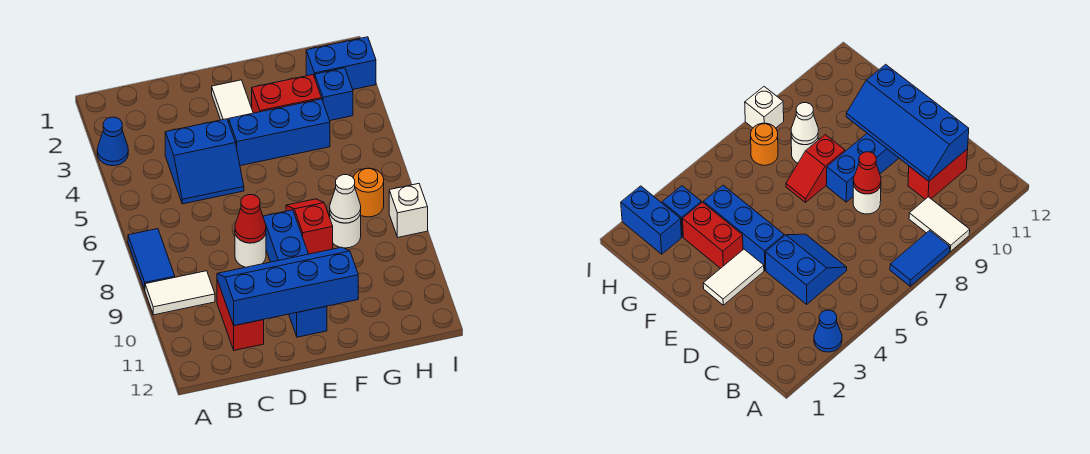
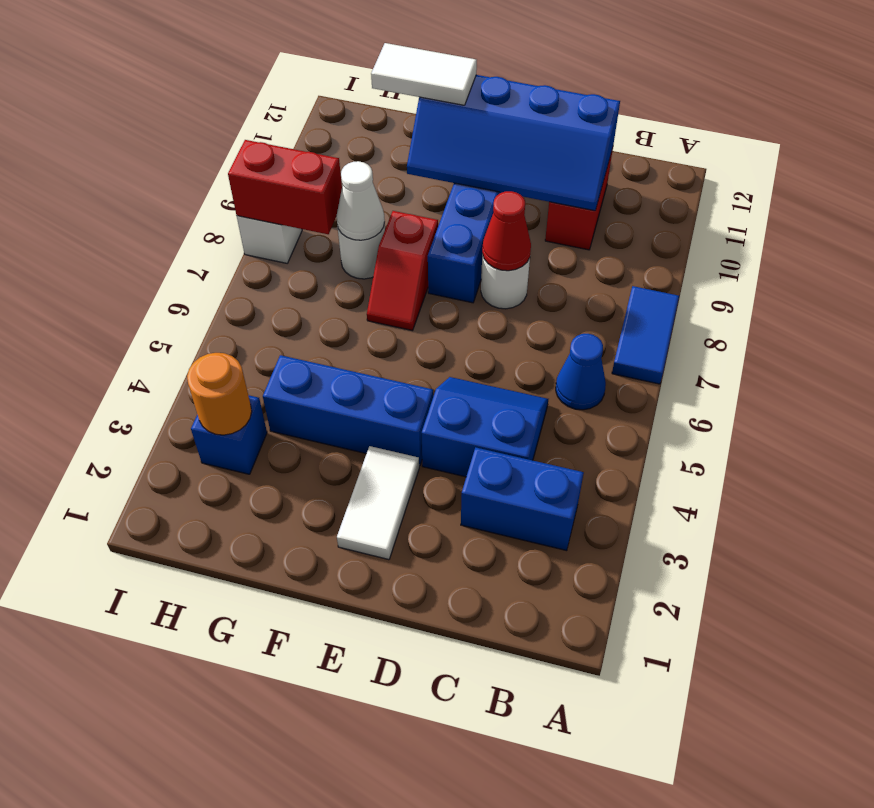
blue 1x1 cone [97,117,128,166] -> blue 1x1 cone moved to [556,334,606,410]
white 1x2 tile [145,271,215,315] -> white 1x2 tile moved to [371,43,477,105]
red 1x2 brick [252,75,322,113] -> red 1x2 brick moved to [228,140,342,234]
blue 1x2 brick [306,37,376,89] -> blue 1x2 brick moved to [461,447,584,551]
orange 1x1 round brick [353,168,384,217] -> orange 1x1 round brick moved to [187,353,252,435]

